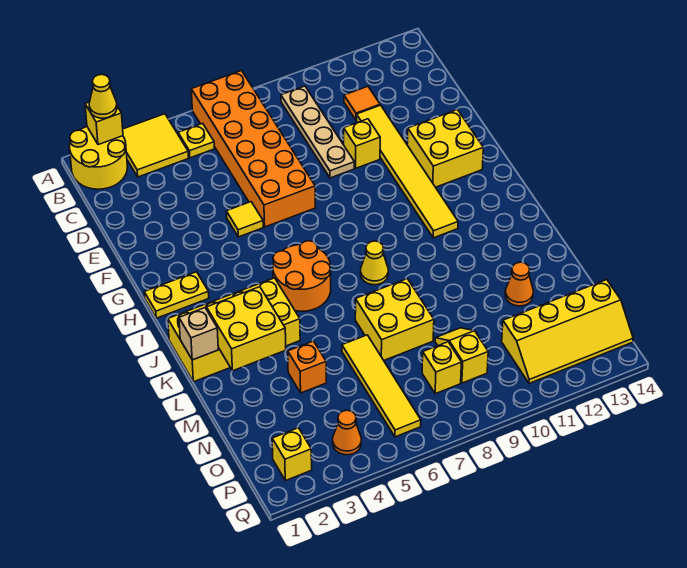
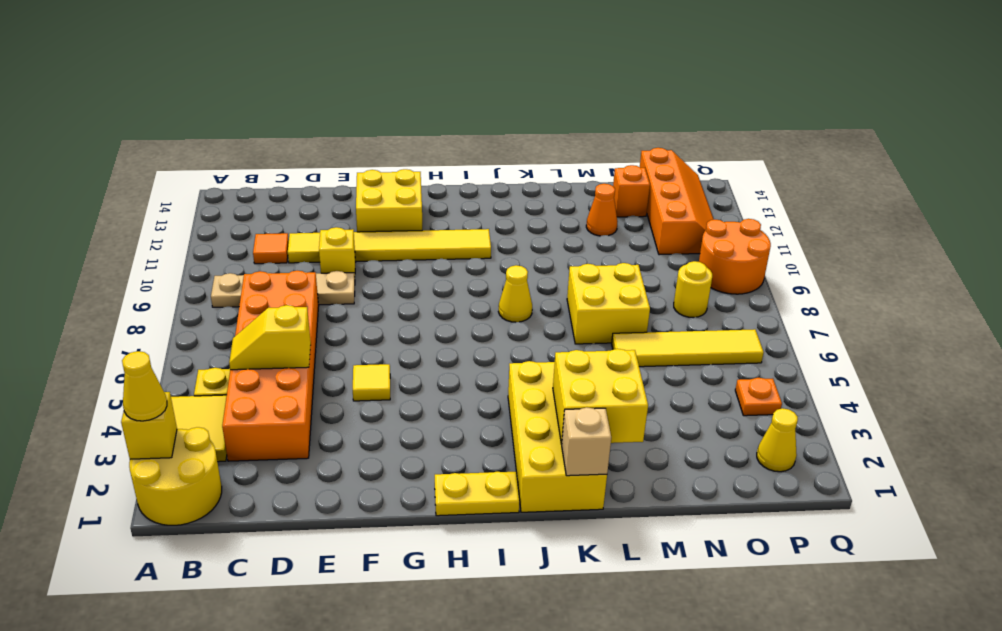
orange 2x6 brick [191,71,315,227] -> orange 2x6 brick turned to [222,271,319,461]
yellow 1x2 plate [144,272,209,318] -> yellow 1x2 plate turned to [435,472,520,516]
orange 2x2 round brick [273,241,331,311] -> orange 2x2 round brick moved to [699,219,771,294]
orange 1x1 brick [288,341,326,393] -> orange 1x1 brick moved to [613,165,650,217]
yellow 1x2 slope [435,328,488,383] -> yellow 1x2 slope moved to [229,305,311,370]
yellow 1x1 brick [422,342,462,394] -> yellow 1x1 round brick [674,261,712,318]
yellow 2x4 slope [502,280,633,383] -> orange 2x4 slope [640,148,714,255]
yellow 1x1 brick [272,428,312,481] -> yellow 1x1 cone [757,408,798,472]
orange 1x1 cone [333,410,361,455] -> orange 1x1 plate [735,378,782,416]

